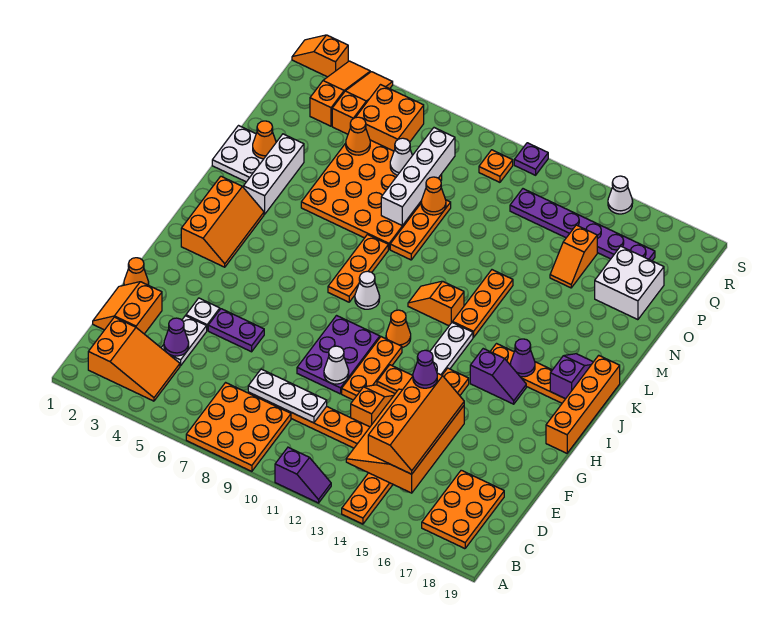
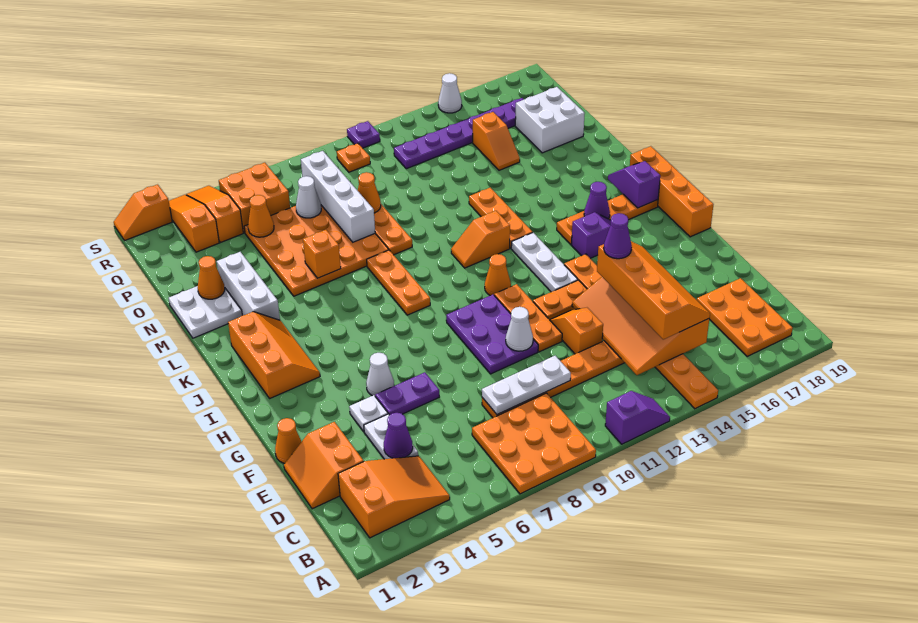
white 1x1 cone [355,271,380,309] -> white 1x1 cone moved to [366,353,394,396]
none -> orange 1x1 brick [303,230,341,278]

